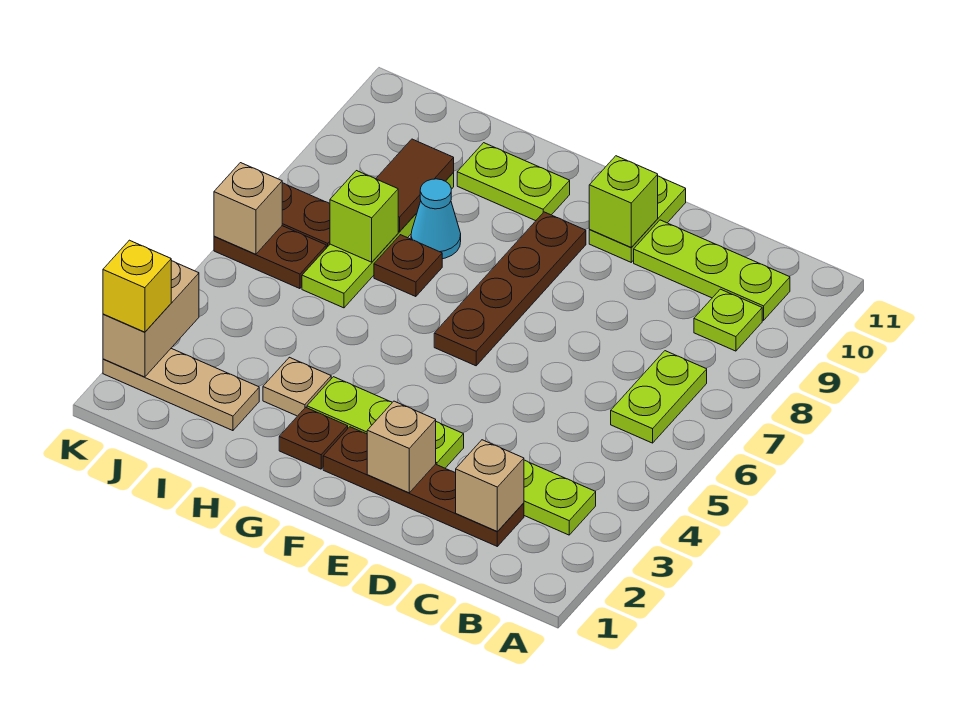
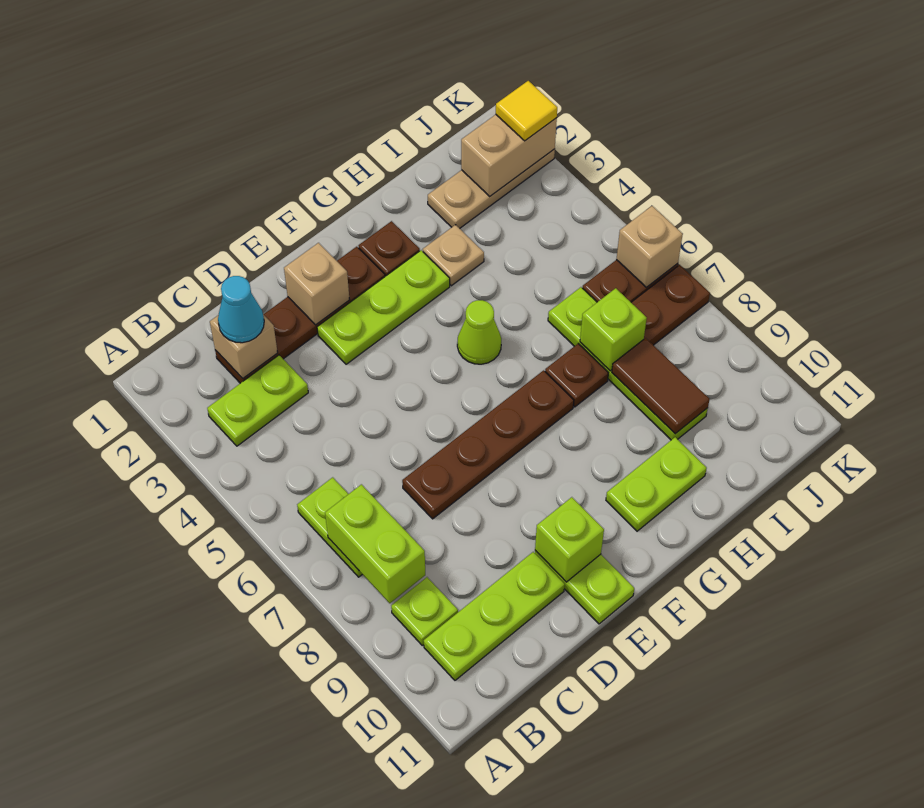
none -> lime 1x2 brick [325,484,425,603]
brown 1x4 plate [434,212,586,366] -> brown 1x4 plate turned to [402,370,574,519]
none -> lime 1x1 cone [457,300,501,364]
cyan 1x1 cone [411,179,461,259] -> cyan 1x1 cone moved to [218,276,264,343]
tan 1x2 brick [103,261,199,377] -> tan 1x2 brick turned to [461,115,557,196]
yellow 1x1 brick [103,240,171,332] -> yellow 1x1 tile [496,81,557,141]

